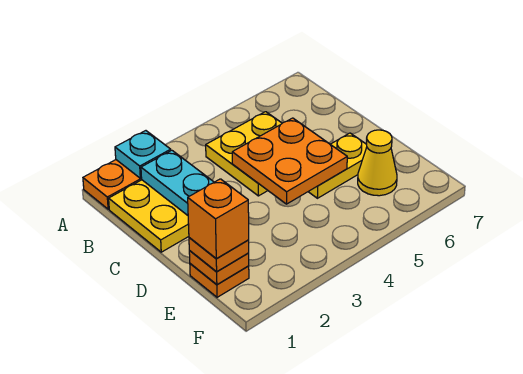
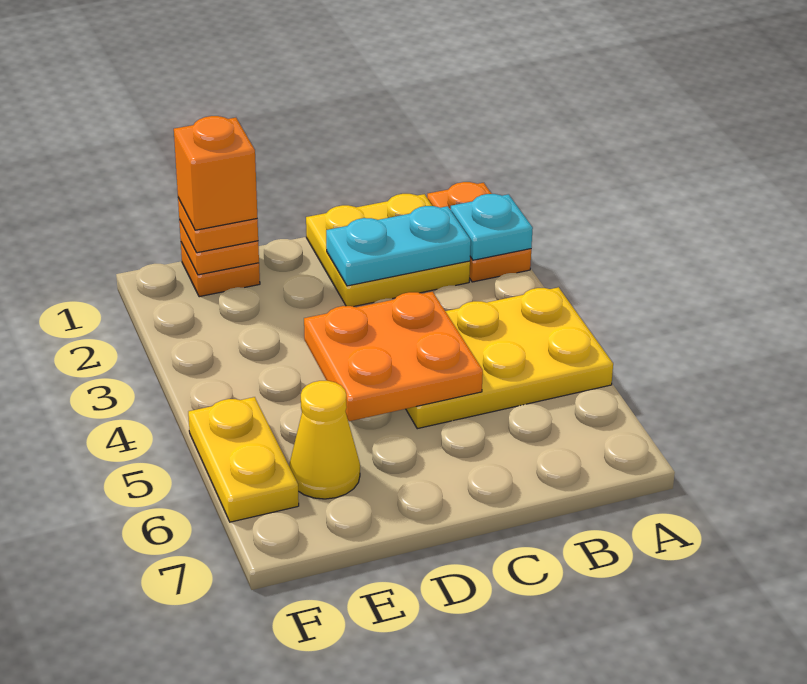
yellow 2x2 plate [206,112,282,196] -> yellow 2x3 plate [406,287,613,429]
yellow 1x2 plate [308,133,367,198] -> yellow 1x2 plate moved to [188,397,299,522]

